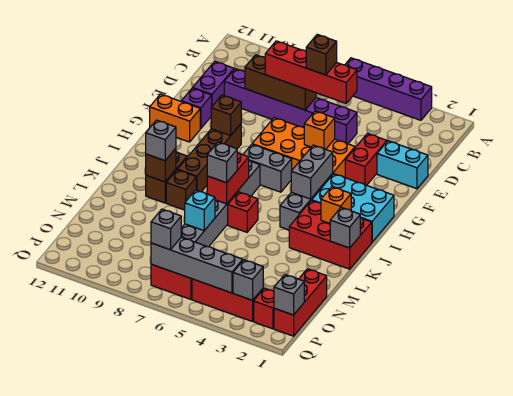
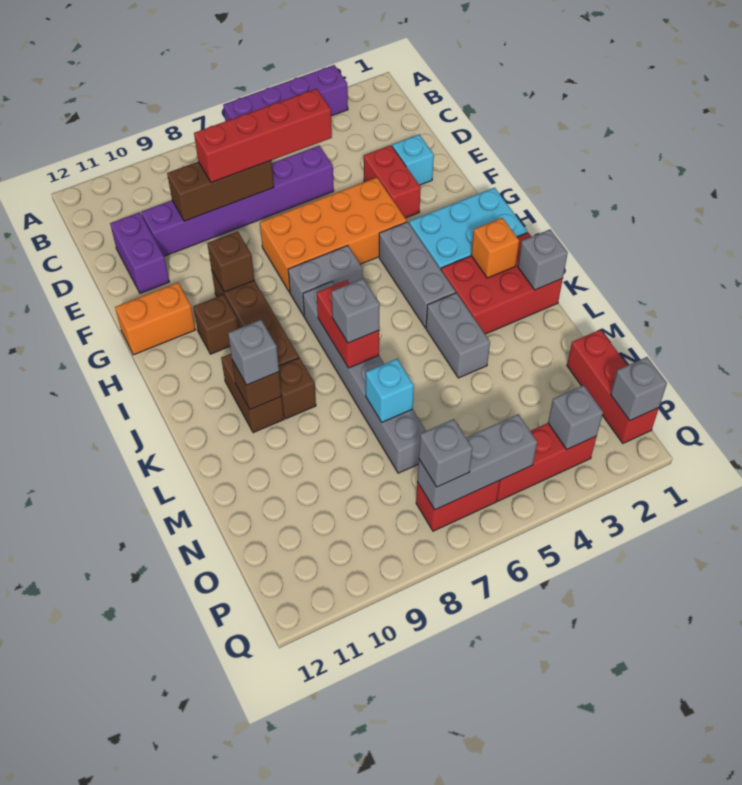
brown 1x1 brick [306,34,337,75] -> brown 1x1 brick moved to [193,295,239,354]
cyan 1x2 brick [377,141,428,189] -> cyan 1x1 brick [392,135,434,185]
orange 1x1 brick [304,111,335,149] -> none
purple 1x1 brick [181,88,212,129] -> none
grey 1x2 brick [291,145,333,199] -> grey 1x2 brick moved to [426,293,490,378]
red 1x1 brick [228,192,258,232] -> none
red 1x1 brick [254,288,274,329] -> none
grey 1x4 brick [151,237,243,293] -> grey 1x3 brick [417,414,537,510]

